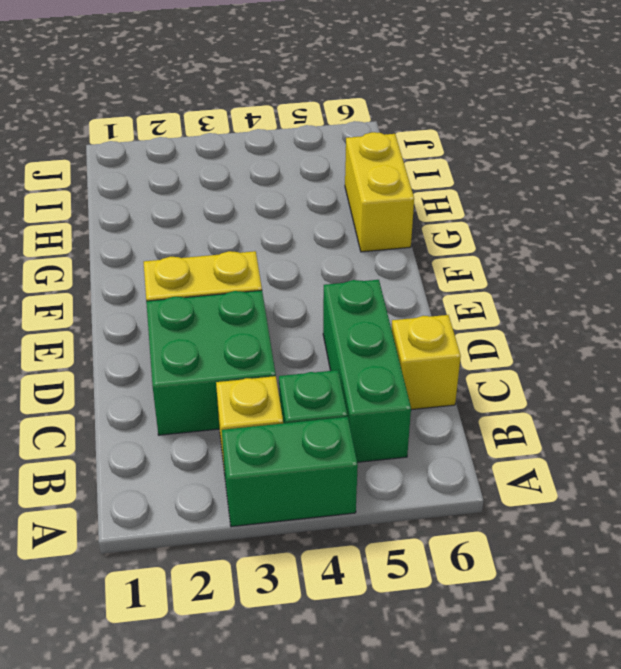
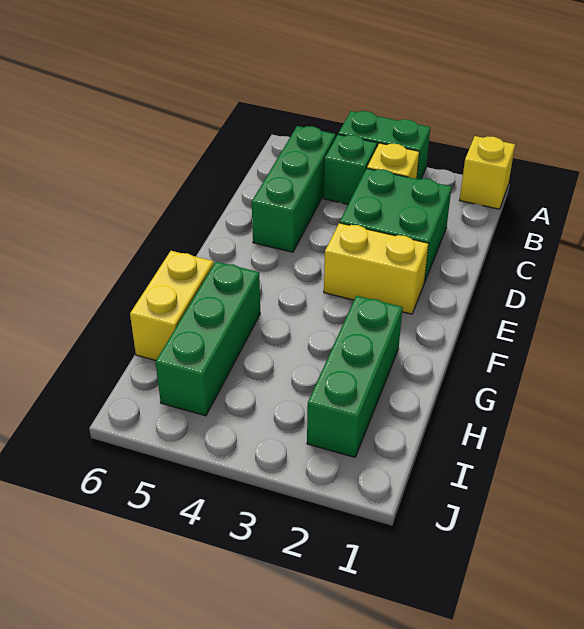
yellow 1x1 brick [392,315,461,410] -> yellow 1x1 brick moved to [460,136,515,209]
none -> green 1x3 brick [307,296,403,457]
none -> green 1x3 brick [156,262,260,416]

